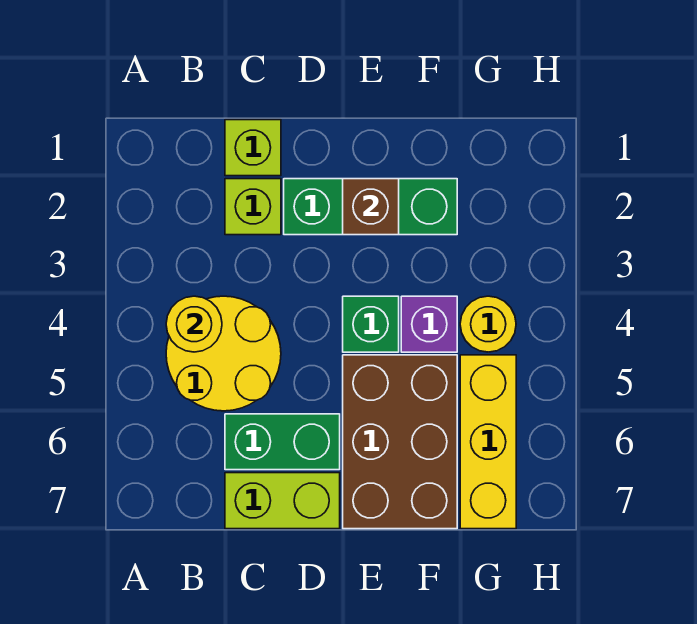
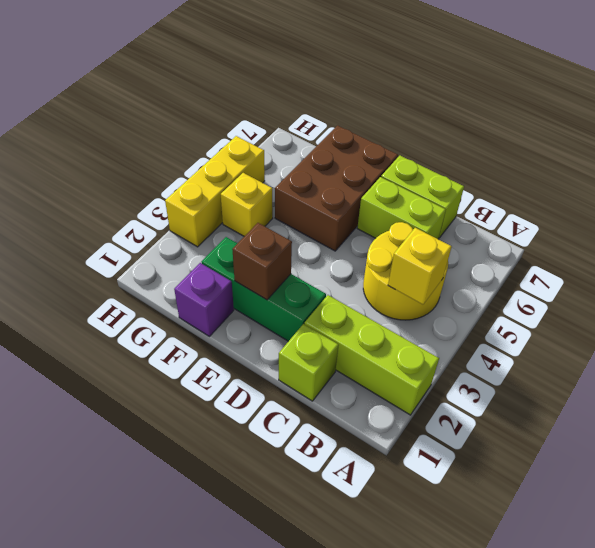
yellow 1x1 round brick [166,296,222,352] -> yellow 1x1 brick [388,228,452,304]
lime 1x1 brick [225,179,281,235] -> lime 1x3 brick [305,295,439,415]
green 1x2 brick [225,414,340,470] -> lime 1x2 brick [357,177,446,239]
green 1x1 brick [343,296,399,352] -> none
purple 1x1 brick [401,296,457,352] -> purple 1x1 brick moved to [174,263,234,336]
yellow 1x1 round brick [460,296,516,352] -> yellow 1x1 brick [221,173,273,236]
yellow 1x3 brick [460,355,516,529] -> yellow 1x3 brick moved to [165,136,265,247]

